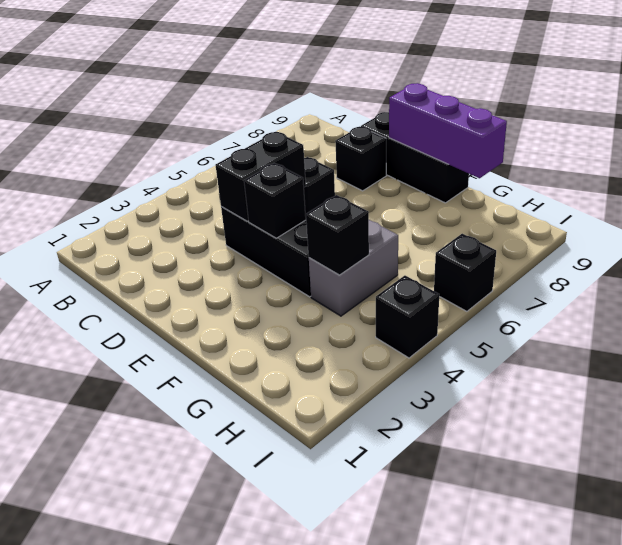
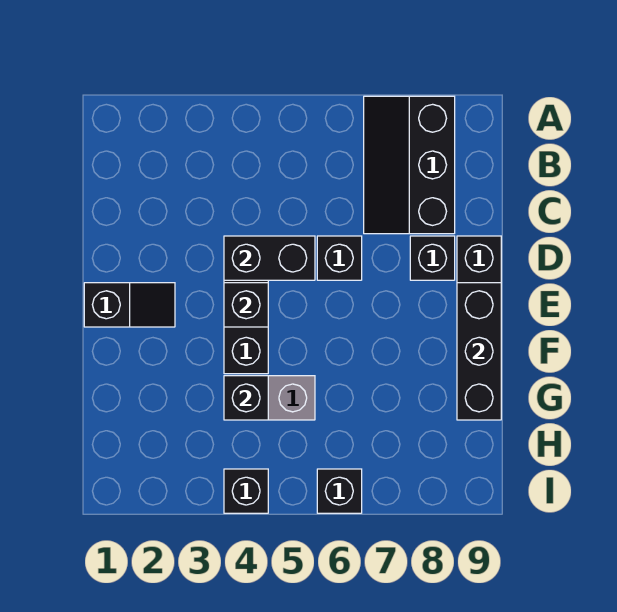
none -> black 2x3 slope [364,96,455,234]
none -> black 1x2 slope [84,283,175,327]
purple 1x3 brick [389,83,507,178] -> black 1x3 brick [457,283,501,420]

